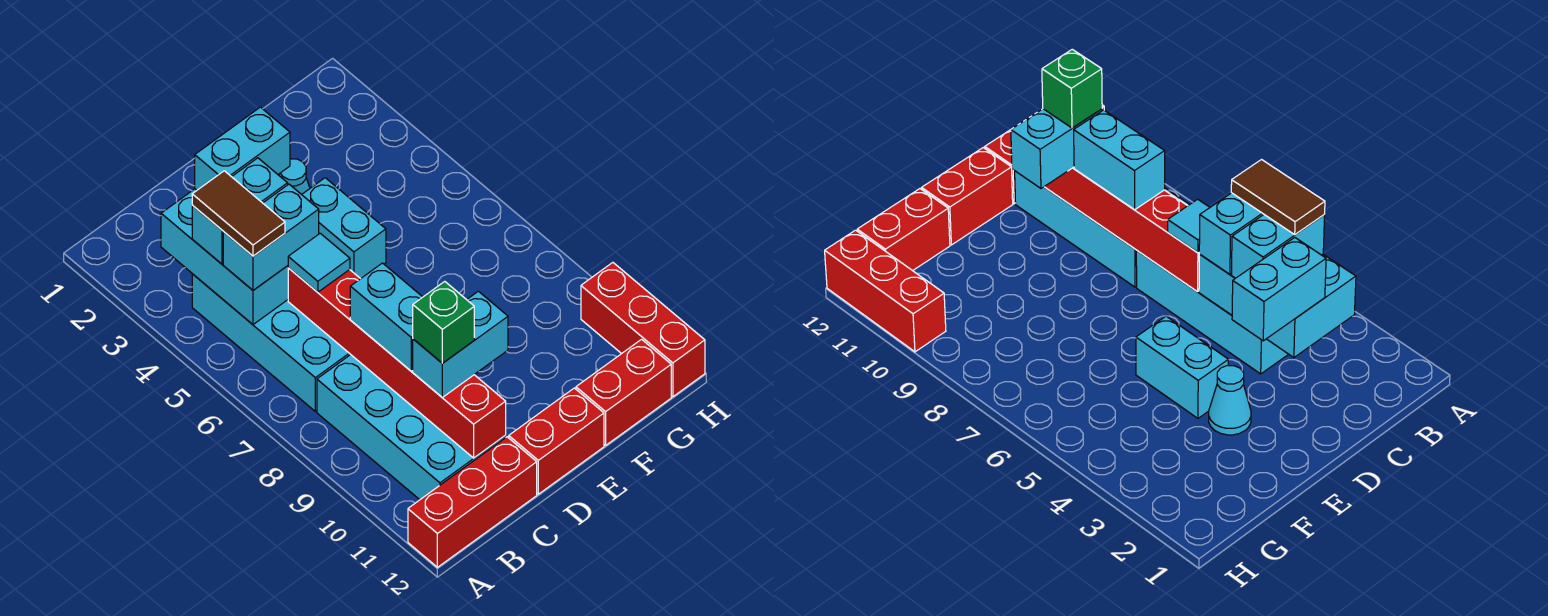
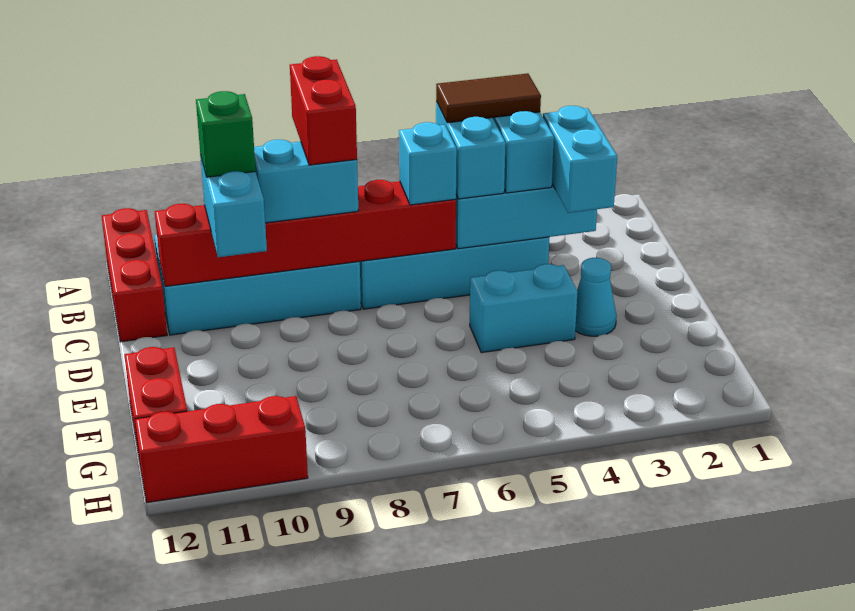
cyan 1x1 tile [288,233,350,292] -> cyan 1x1 brick [399,122,457,205]
red 1x2 brick [509,388,604,494] -> red 1x2 brick moved to [290,56,357,165]

